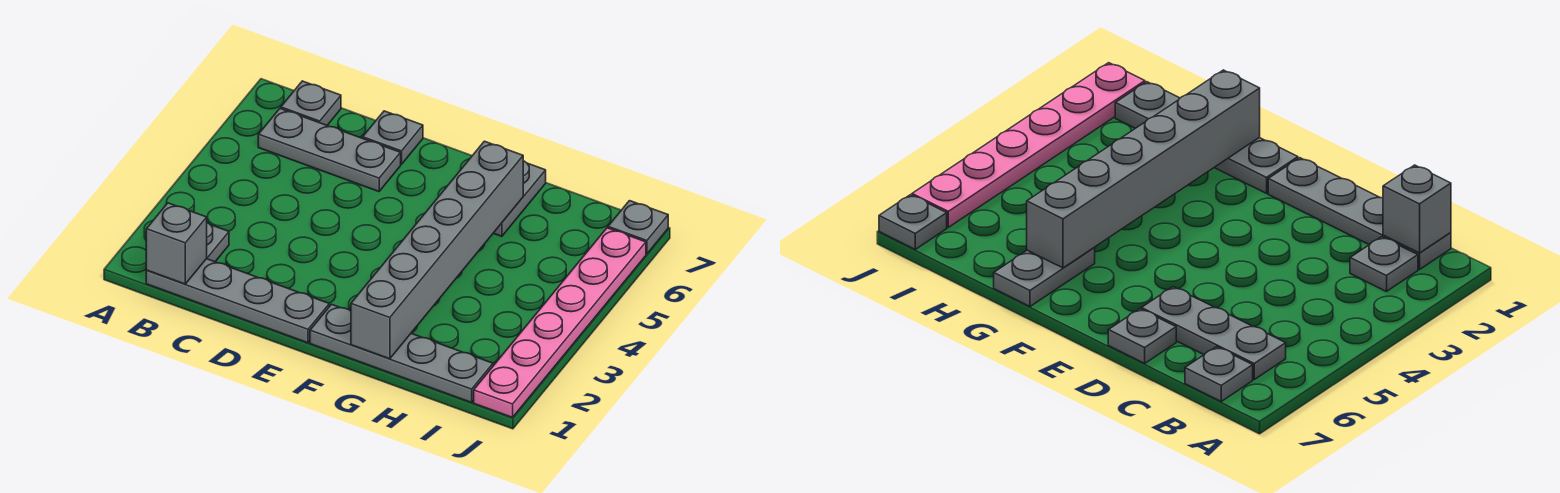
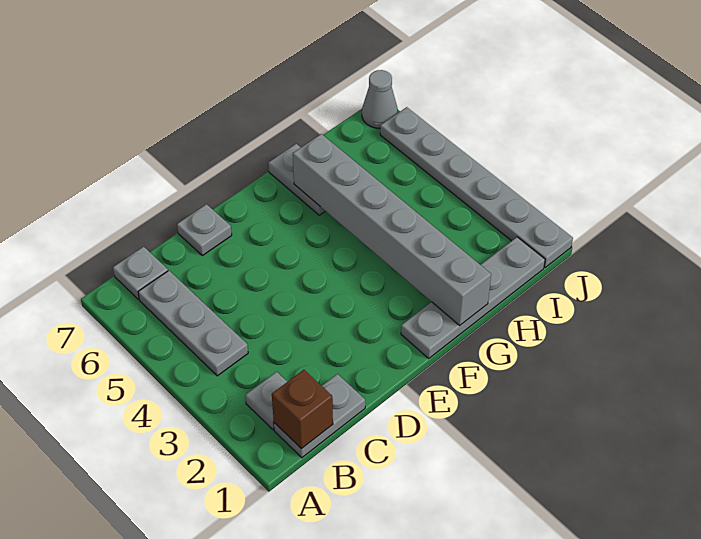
grey 1x4 plate [146,259,329,343] -> grey 1x2 plate [274,374,365,458]
grey 1x1 brick [146,203,207,284] -> brown 1x1 brick [272,370,333,449]
grey 1x3 plate [258,109,401,192] -> grey 1x3 plate turned to [138,271,248,376]
pink 1x6 plate [474,228,646,417] -> grey 1x6 plate [380,107,573,268]
grey 1x1 plate [608,201,668,254] -> grey 1x1 cone [362,70,398,128]

